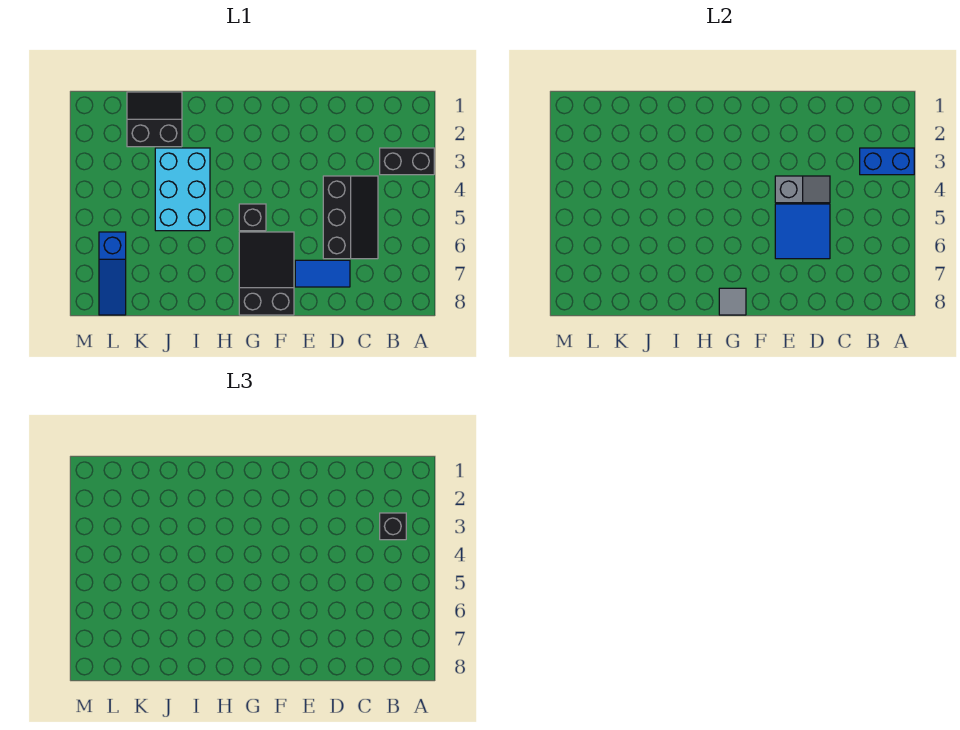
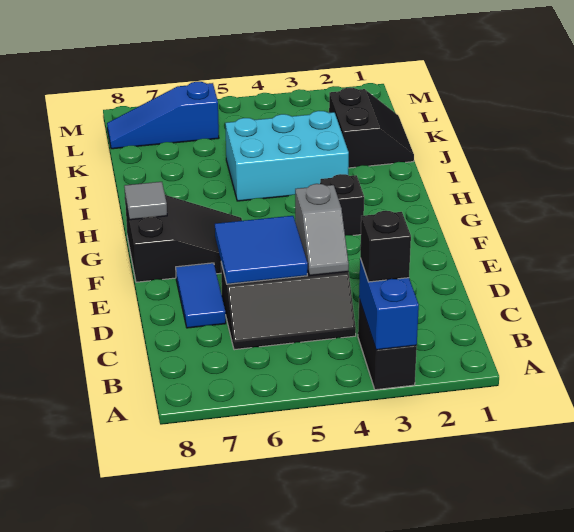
black 1x1 brick [239,204,266,231] -> black 1x1 brick moved to [320,174,364,235]

